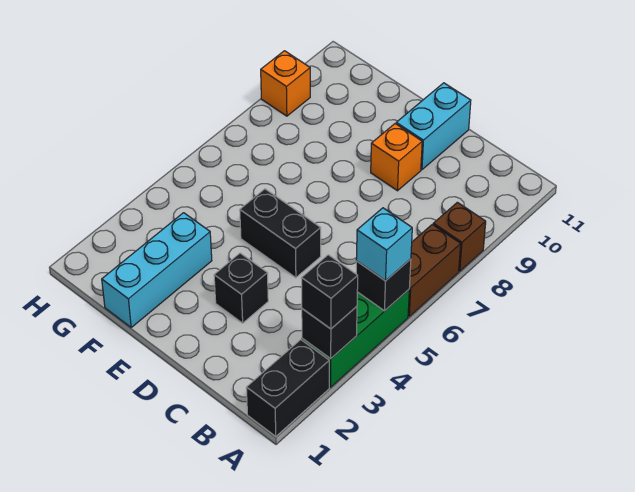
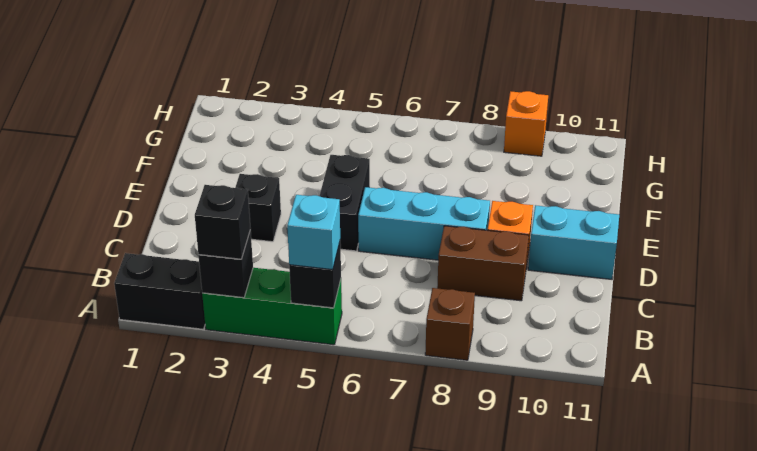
brown 1x2 brick [408,224,461,317] -> brown 1x2 brick moved to [437,226,529,301]
cyan 1x3 brick [102,213,212,327] -> cyan 1x3 brick moved to [358,187,490,260]

